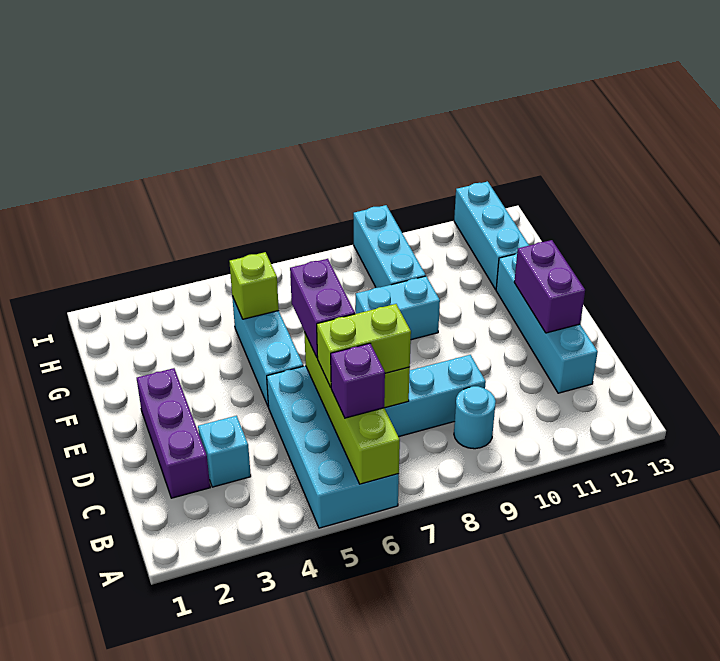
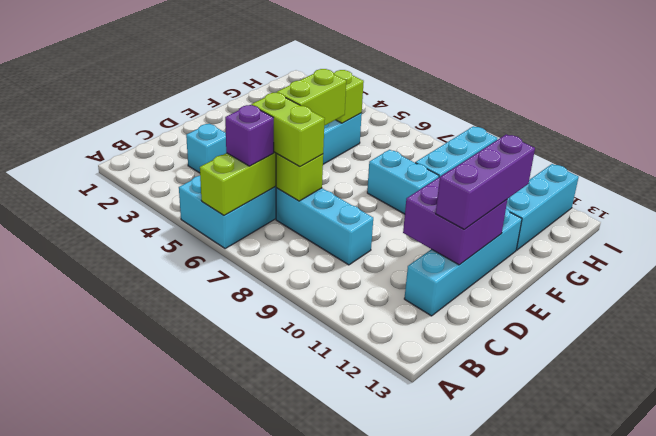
cyan 1x1 round brick [454,386,496,449] -> none
purple 1x3 brick [137,368,210,498] -> purple 1x3 brick moved to [436,134,535,229]
purple 1x2 brick [290,259,355,358] -> lime 1x2 brick [277,69,346,126]
purple 1x2 brick [514,240,585,333] -> purple 2x2 brick [403,170,508,265]

